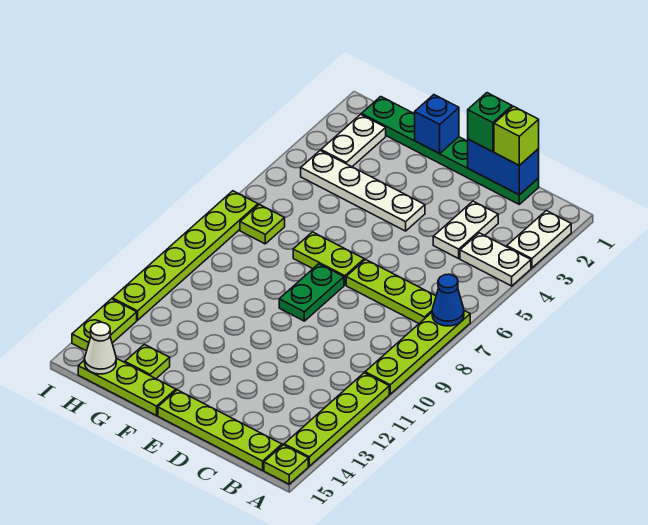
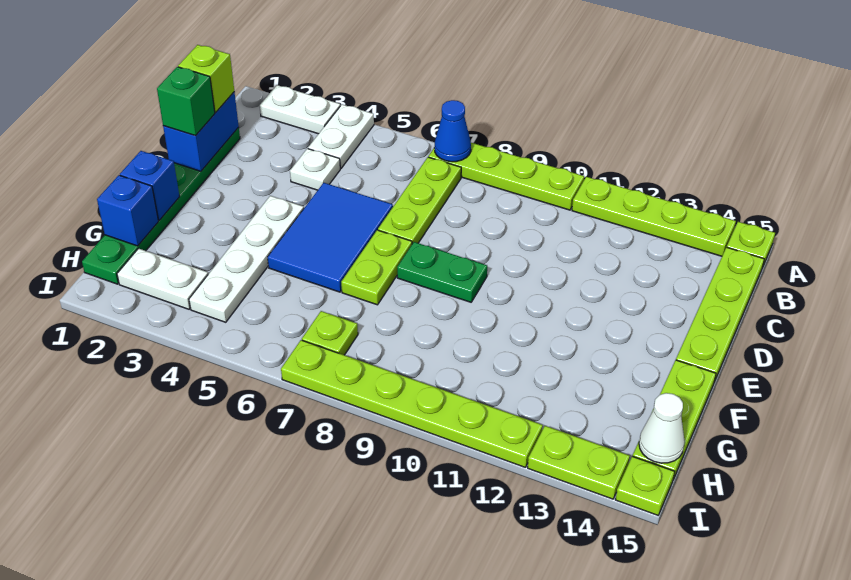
white 1x2 plate [433,201,498,258] -> white 1x1 plate [290,149,340,190]
none -> blue 2x3 tile [268,183,393,292]
none -> blue 1x1 brick [97,175,158,246]
lime 1x1 plate [125,344,170,379] -> lime 1x1 plate moved to [616,456,675,515]

